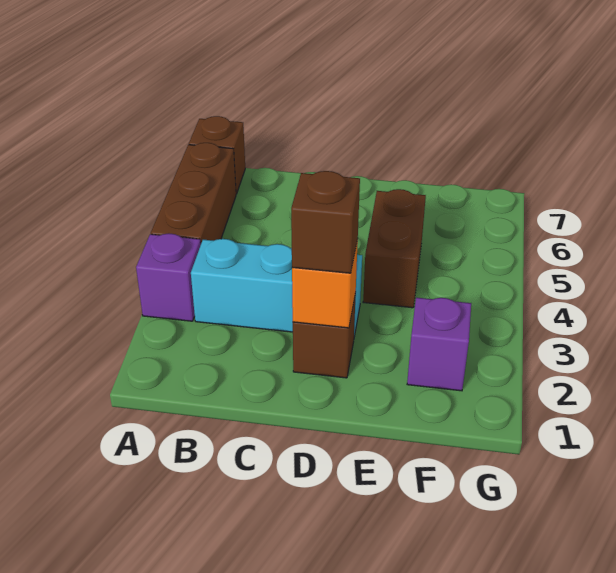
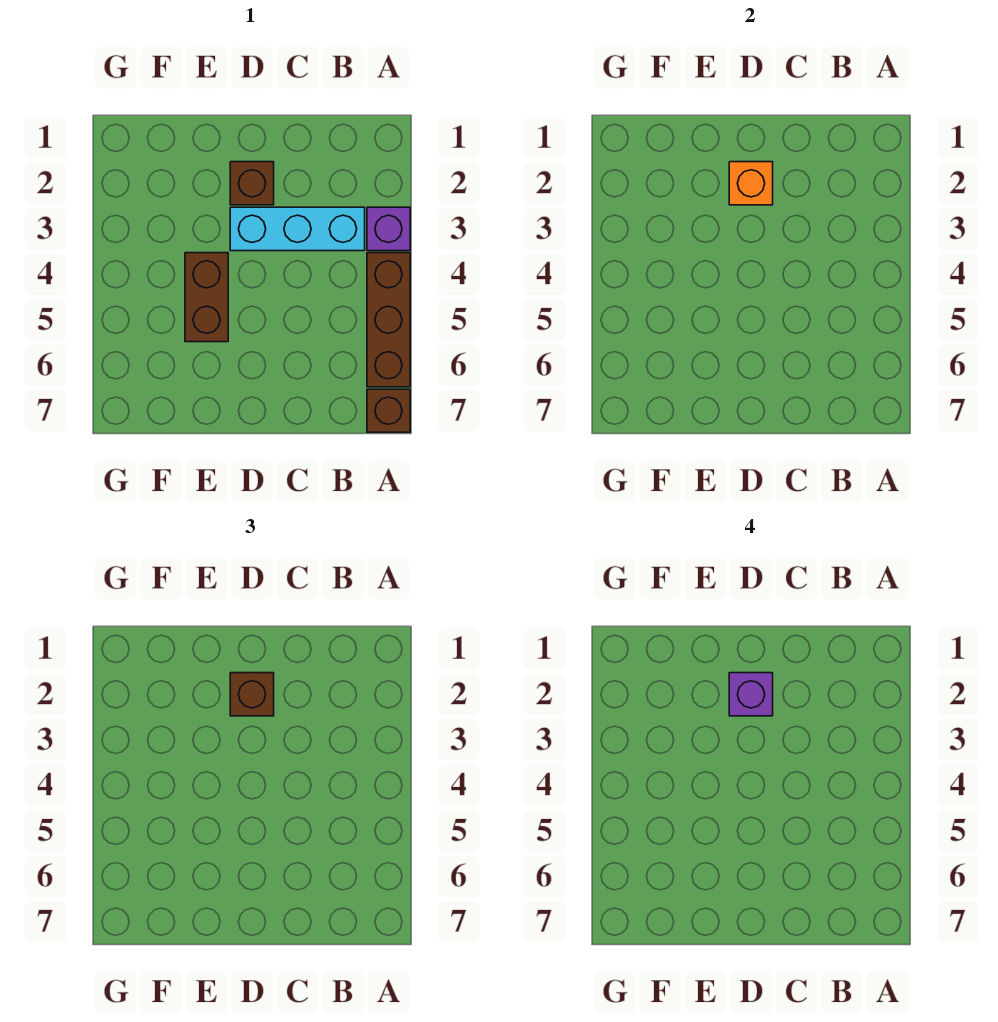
purple 1x1 brick [407,298,471,391] -> purple 1x1 brick moved to [729,673,773,716]

